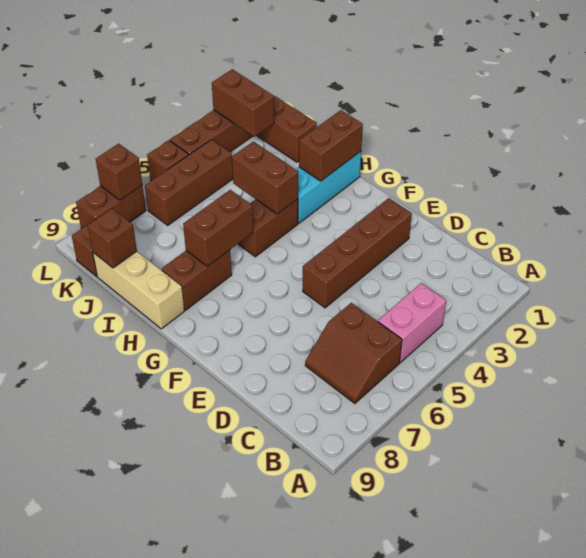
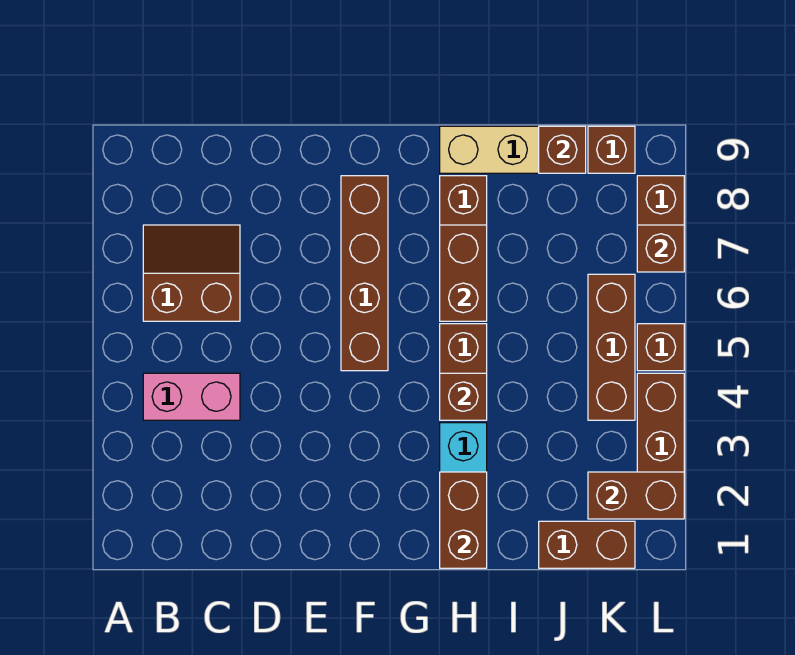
pink 1x2 brick [378,283,446,363] -> pink 1x2 brick turned to [143,373,240,420]
brown 1x4 brick [303,198,412,308] -> brown 1x4 brick moved to [341,176,388,371]
brown 1x2 brick [232,142,298,214] -> brown 1x1 brick [440,373,487,420]

